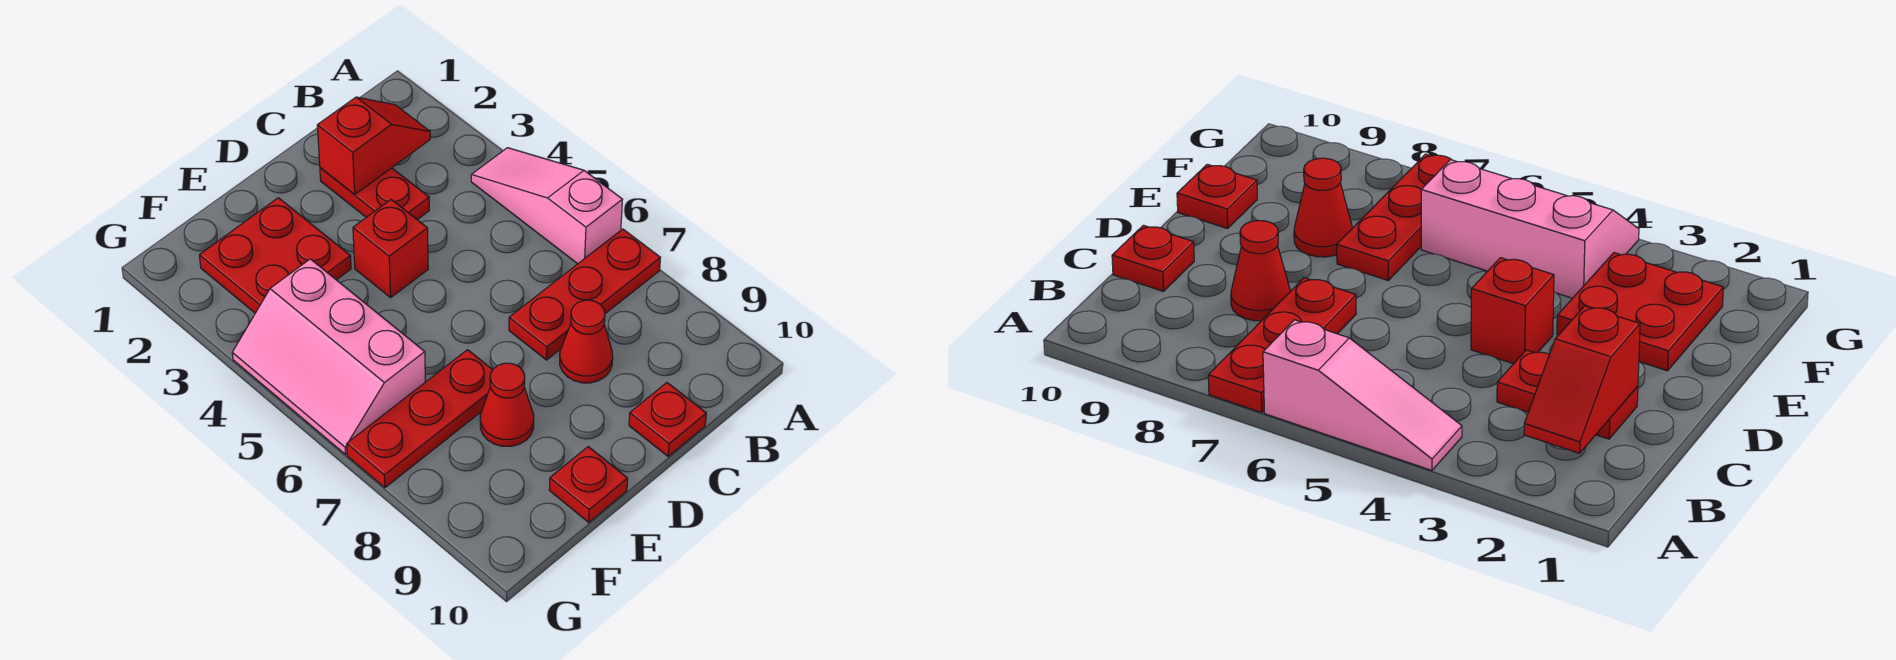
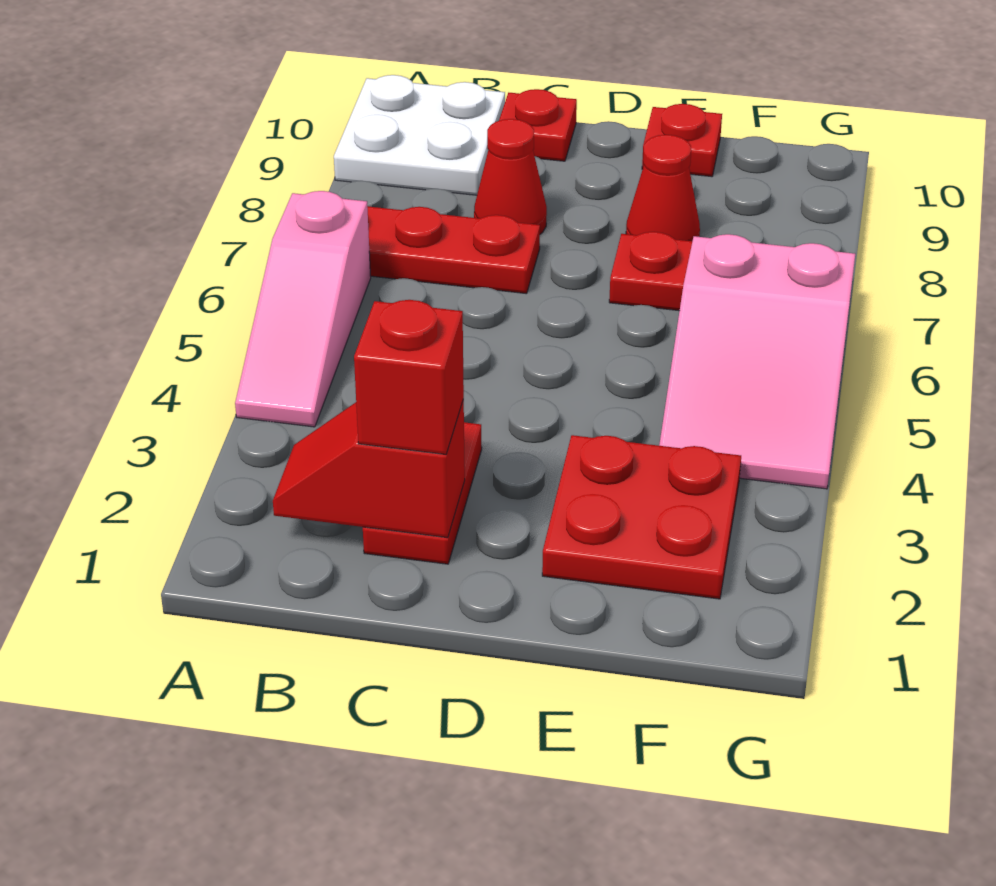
none -> white 2x2 plate [334,75,505,195]
red 1x1 brick [353,200,428,297] -> red 1x1 brick moved to [354,300,464,454]
pink 2x3 slope [232,259,425,454] -> pink 2x3 slope turned to [659,234,855,489]

